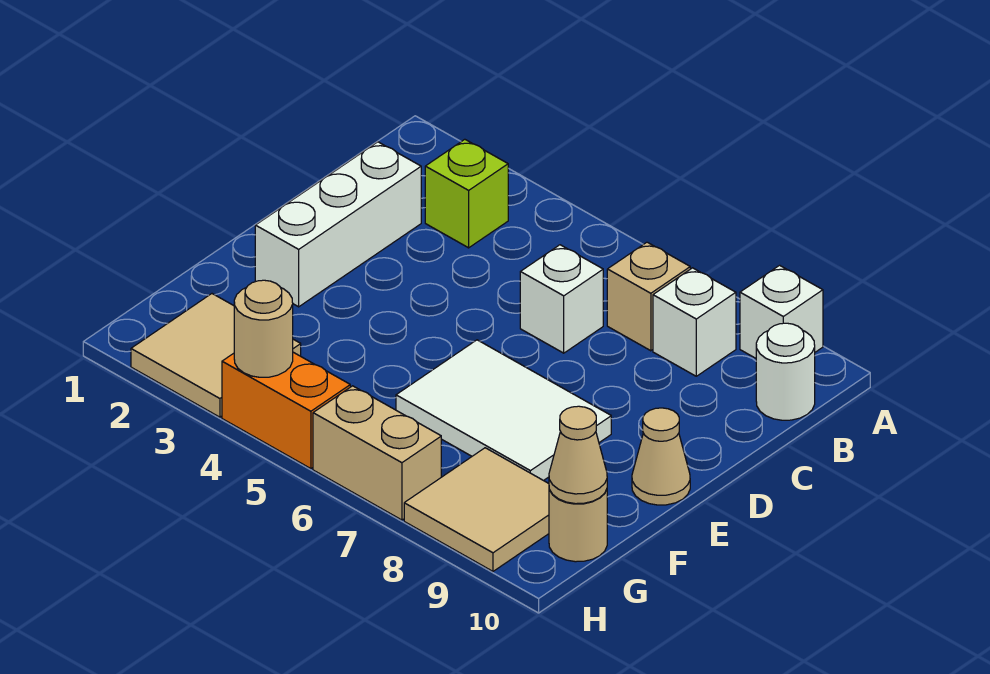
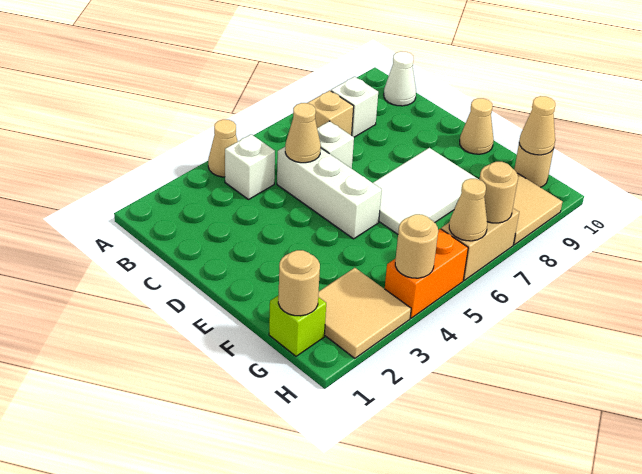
none -> tan 1x1 cone [208,120,238,177]
white 1x1 brick [740,265,823,358] -> white 1x1 brick moved to [225,134,275,199]
lime 1x1 brick [425,139,508,248] -> lime 1x1 brick moved to [269,295,326,356]
white 1x1 round brick [756,323,815,420] -> white 1x1 cone [384,51,416,106]
white 1x3 brick [255,142,421,307] -> white 1x3 brick moved to [277,147,382,239]
none -> tan 1x1 cone [285,103,321,163]
none -> tan 1x1 round brick [278,250,320,316]
none -> tan 1x1 cone [449,179,487,241]
none -> tan 1x1 round brick [479,162,518,223]

